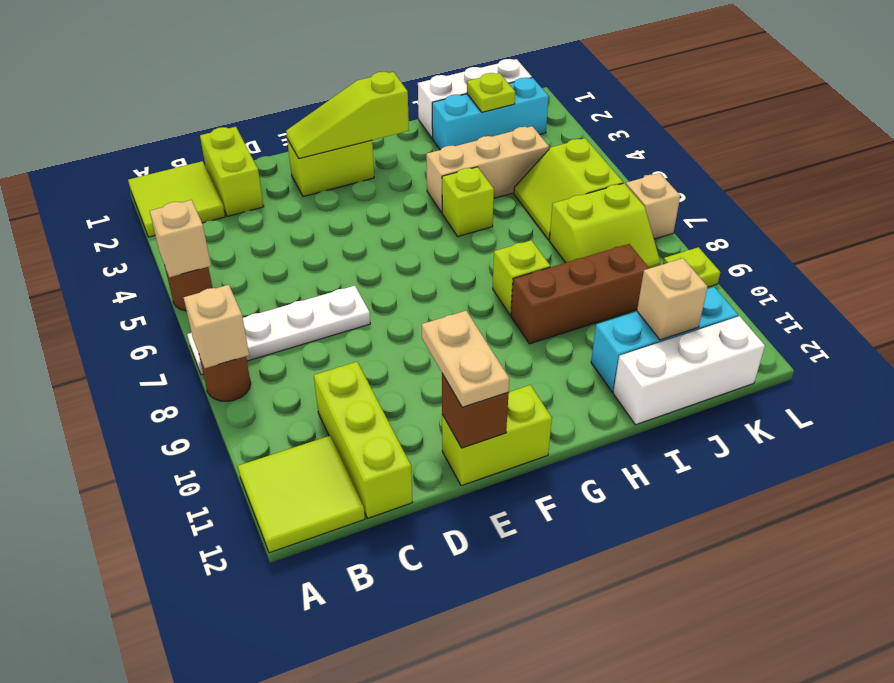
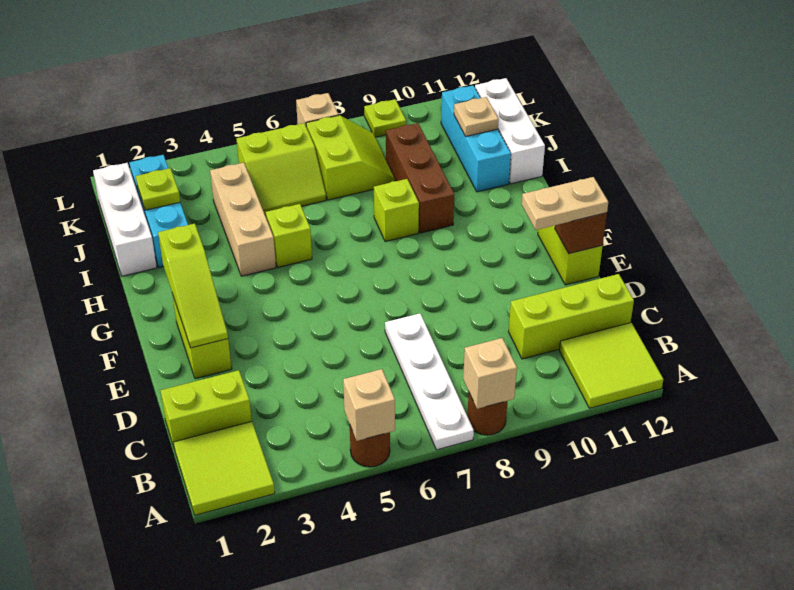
tan 1x1 brick [637,258,708,340] -> tan 1x1 plate [454,97,499,136]

